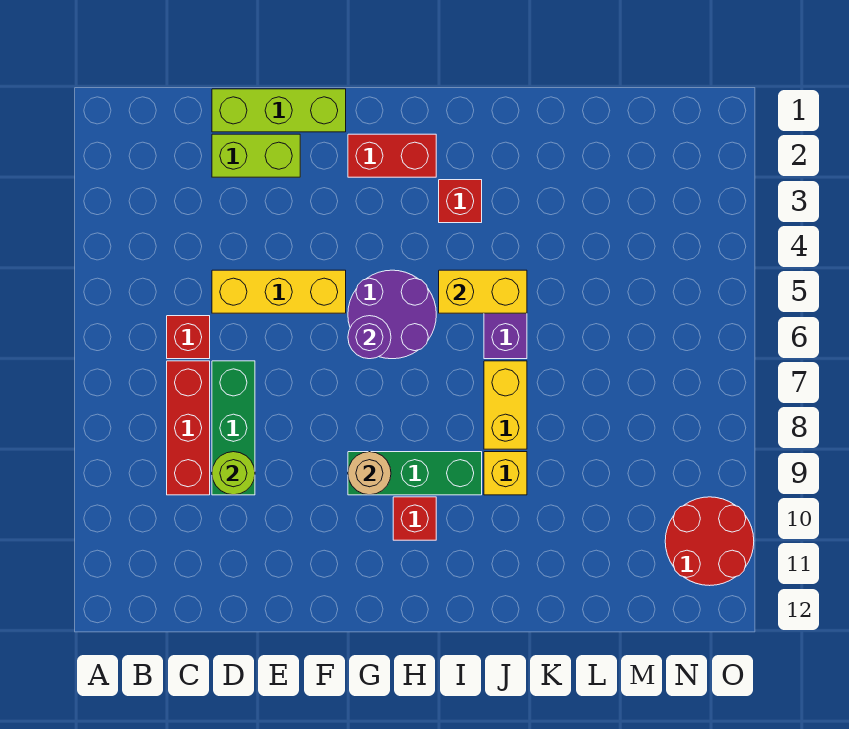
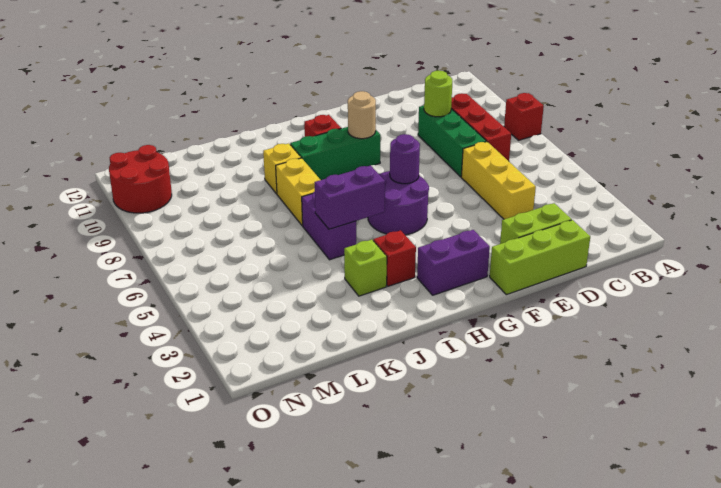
red 1x1 brick [167,316,210,359] -> red 1x1 brick moved to [504,93,544,140]
yellow 1x3 brick [212,270,346,313] -> yellow 1x3 brick turned to [461,142,536,219]
red 1x2 brick [348,134,436,177] -> purple 1x2 brick [417,230,490,295]
yellow 1x2 brick [439,270,527,313] -> purple 1x2 brick [315,166,385,229]
none -> lime 1x1 brick [344,240,387,296]

